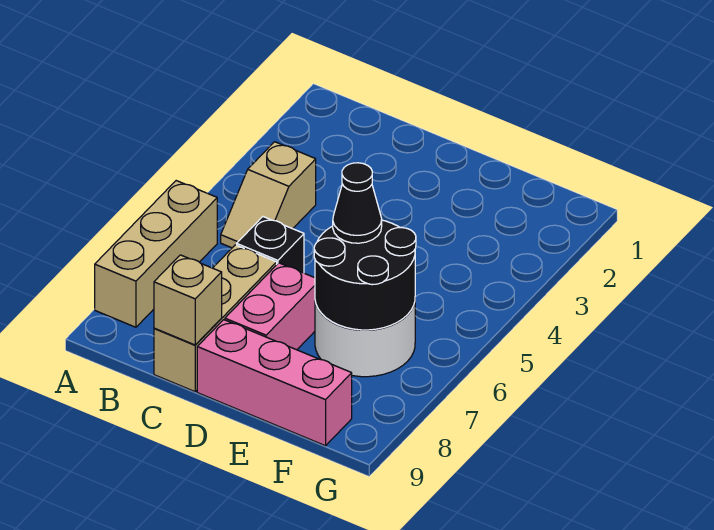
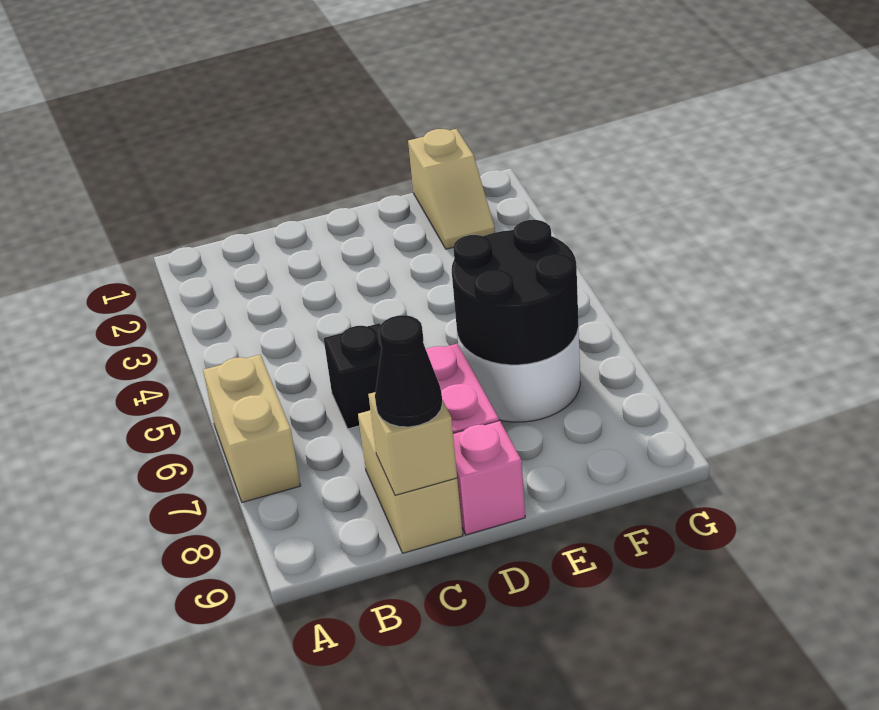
tan 1x3 brick [95,181,217,327] -> tan 1x2 brick [203,355,301,502]
tan 1x2 slope [221,142,316,248] -> tan 1x2 slope moved to [408,129,495,249]
tan 1x3 brick [154,245,277,392] -> tan 1x2 brick [358,410,463,553]
pink 1x3 brick [197,320,352,446] -> pink 1x1 brick [453,421,525,535]
black 1x1 cone [333,163,382,243] -> black 1x1 cone moved to [375,315,443,427]

